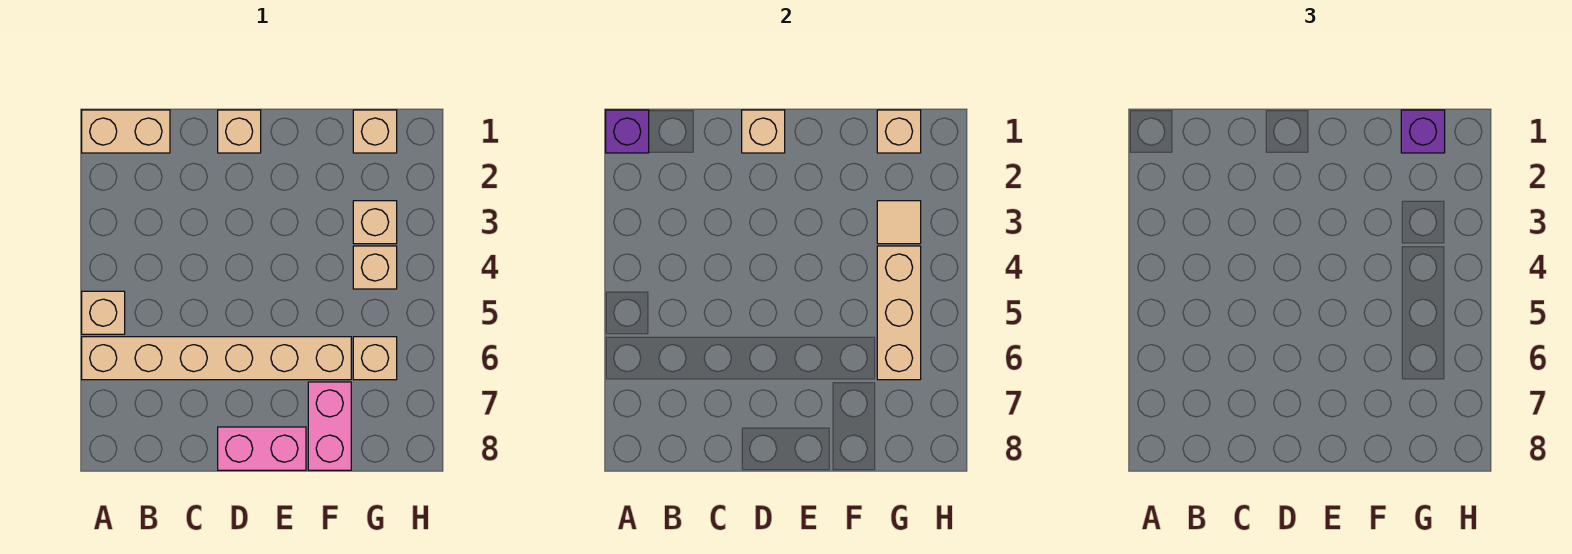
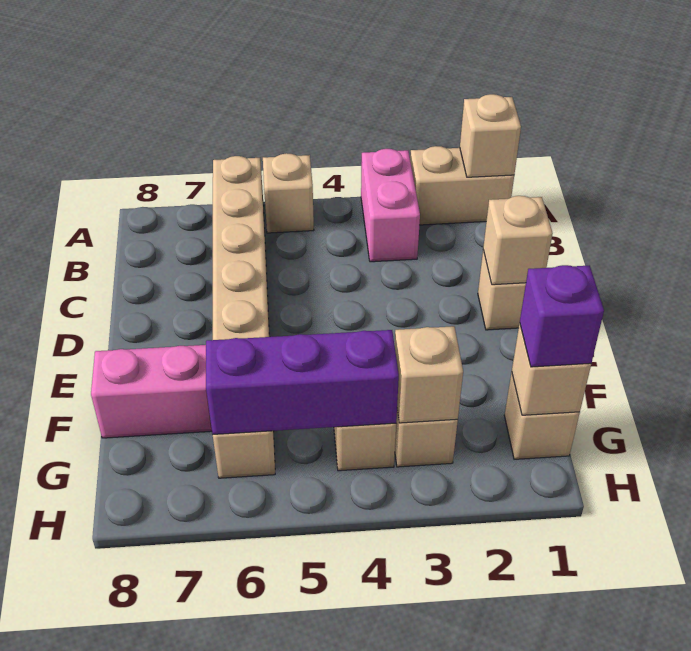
tan 1x2 brick [82,110,170,153] -> tan 1x2 brick turned to [410,146,514,225]
purple 1x1 brick [606,110,649,153] -> tan 1x1 brick [460,94,521,177]
pink 1x2 brick [218,427,306,470] -> pink 1x2 brick moved to [361,149,420,262]
tan 1x1 tile [877,201,921,244] -> tan 1x1 brick [395,326,463,423]
tan 1x3 brick [877,246,921,380] -> purple 1x3 brick [206,330,399,434]

